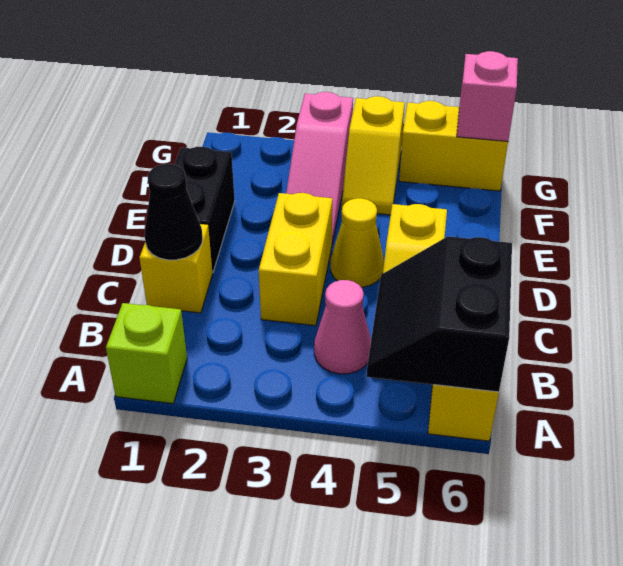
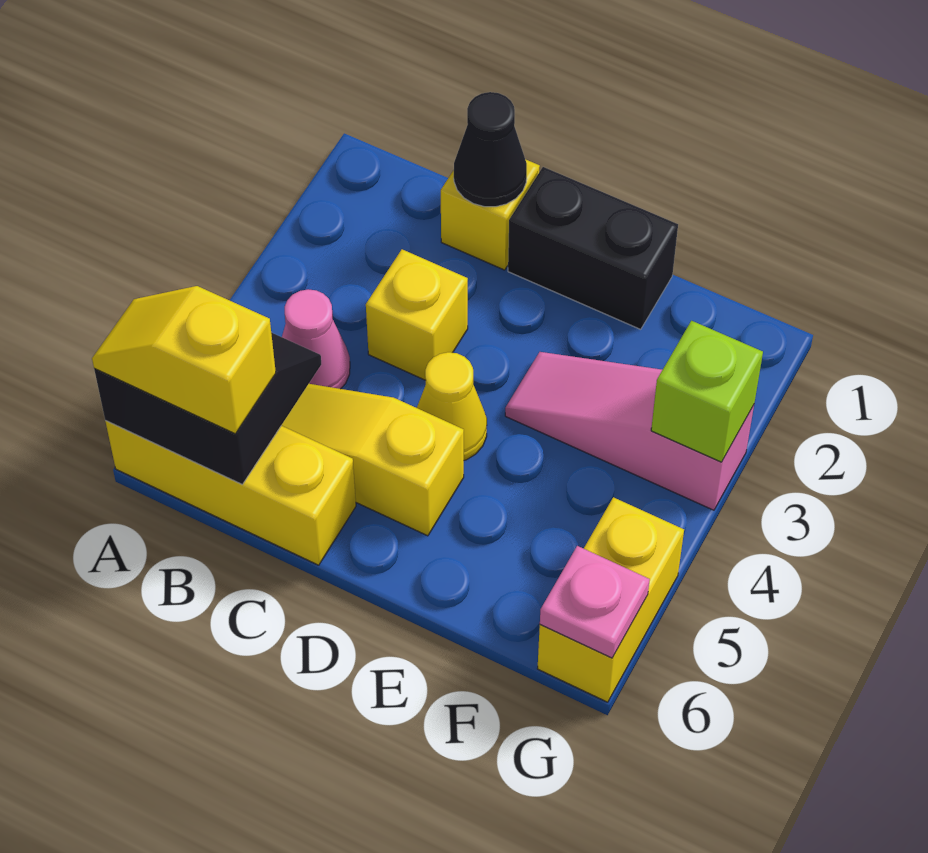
lime 1x1 brick [106,303,187,403] -> lime 1x1 brick moved to [651,321,763,462]
yellow 1x2 brick [259,193,332,326] -> yellow 1x1 brick [366,249,468,380]
yellow 1x2 slope [342,96,405,215] -> yellow 1x2 slope moved to [92,286,276,434]
pink 1x1 brick [457,51,518,141] -> pink 1x1 plate [540,546,650,658]

